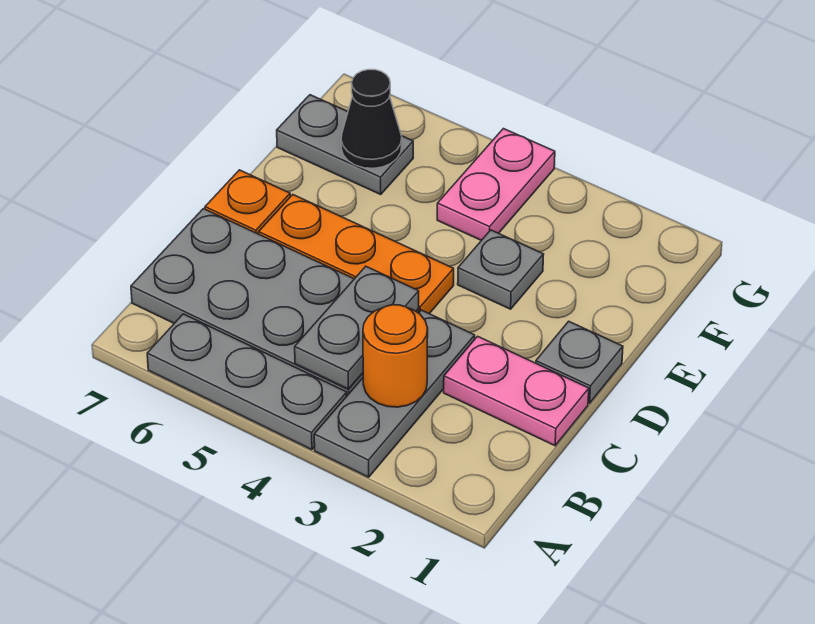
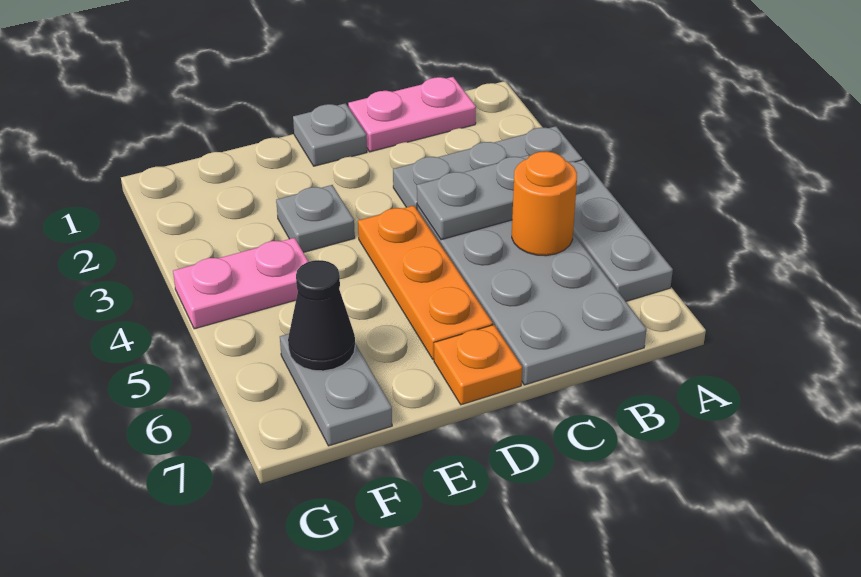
orange 1x1 round brick [363,305,428,407] -> orange 1x1 round brick moved to [512,151,577,256]
pink 1x2 plate [444,336,589,446] -> pink 1x2 plate turned to [348,77,476,152]

